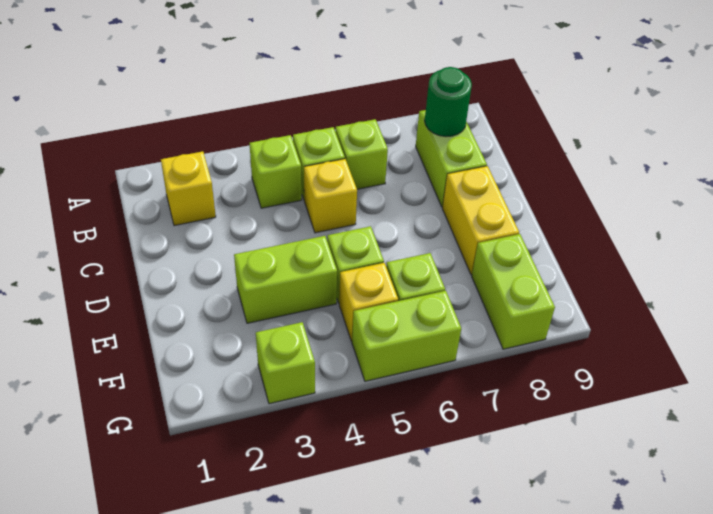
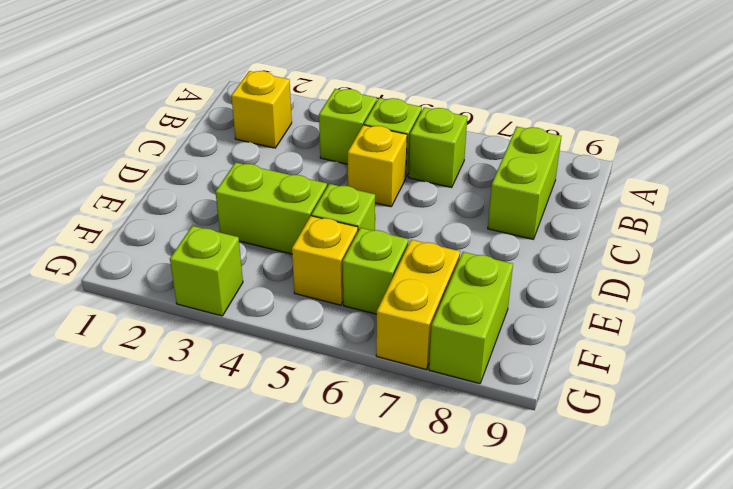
green 1x1 round brick [425,67,472,137] -> none
yellow 1x2 brick [442,166,519,275] -> yellow 1x2 brick moved to [376,240,460,369]
lime 1x2 brick [352,291,461,381] -> none

